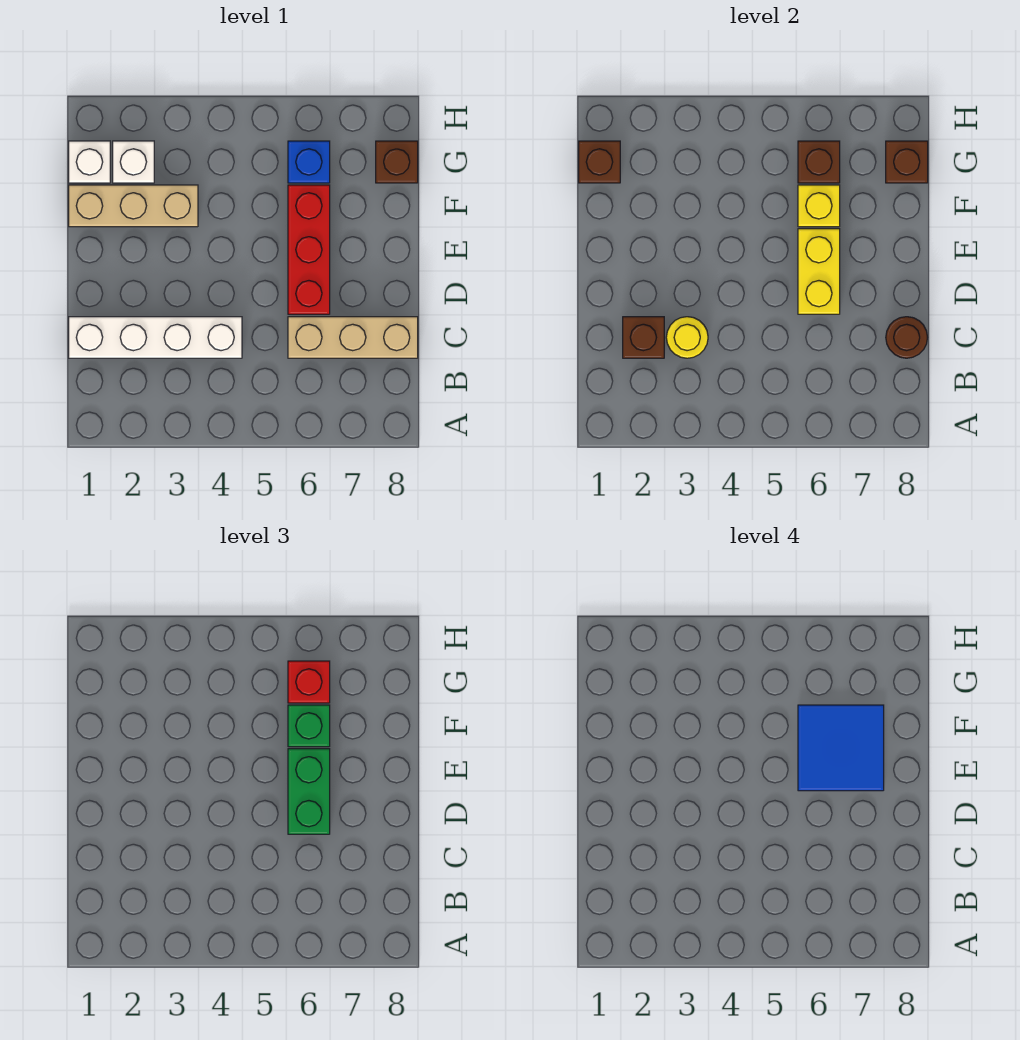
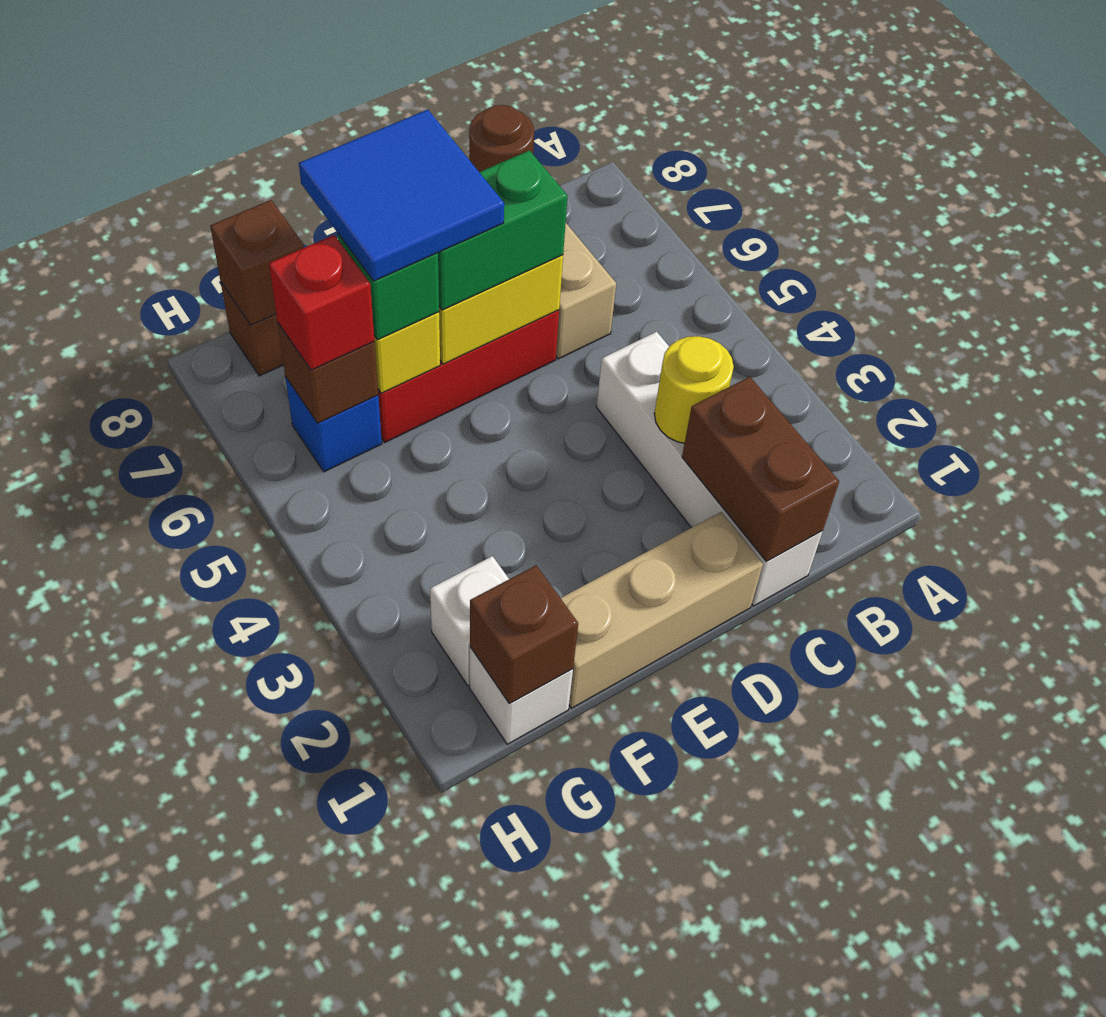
brown 1x1 brick [623,317,664,358] -> brown 1x2 brick [682,377,839,562]
tan 1x3 brick [69,185,198,227] -> tan 1x3 brick turned to [561,512,763,708]

